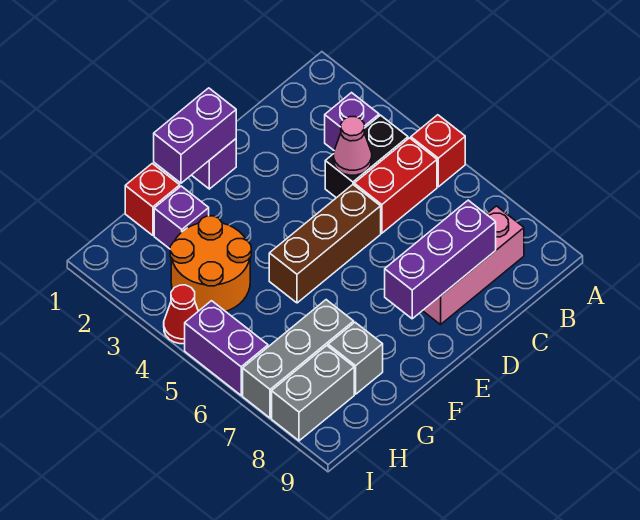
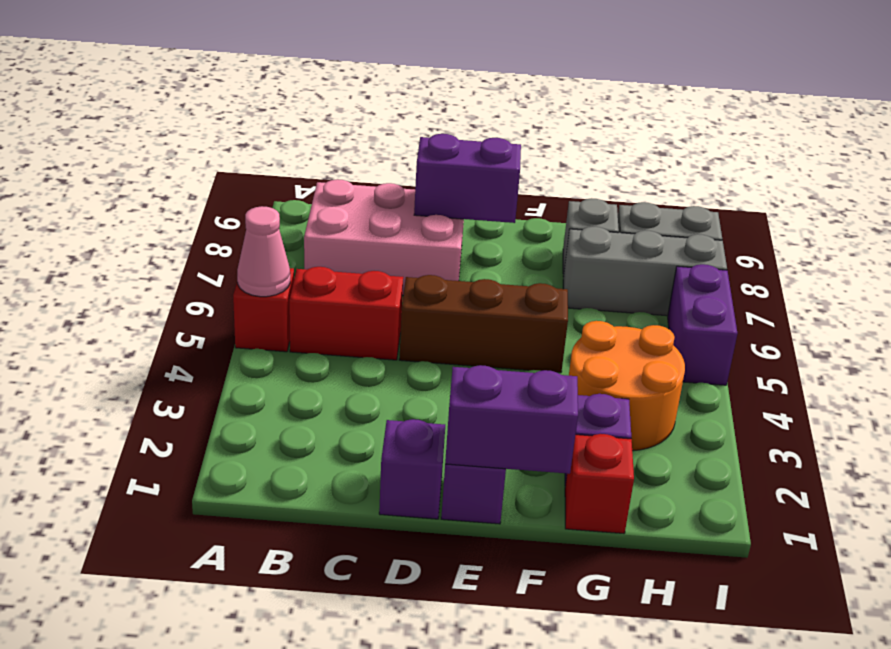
purple 1x1 brick [325,93,379,150] -> purple 1x1 brick moved to [379,419,445,519]
black 1x2 brick [325,115,408,198] -> none
pink 1x3 brick [423,206,524,325] -> pink 2x3 brick [304,179,464,296]
pink 1x1 cone [334,117,372,175] -> pink 1x1 cone moved to [237,206,290,297]
purple 1x3 brick [385,200,496,319] -> purple 1x2 brick [414,134,521,223]
red 1x1 cone [164,285,198,344] -> none

